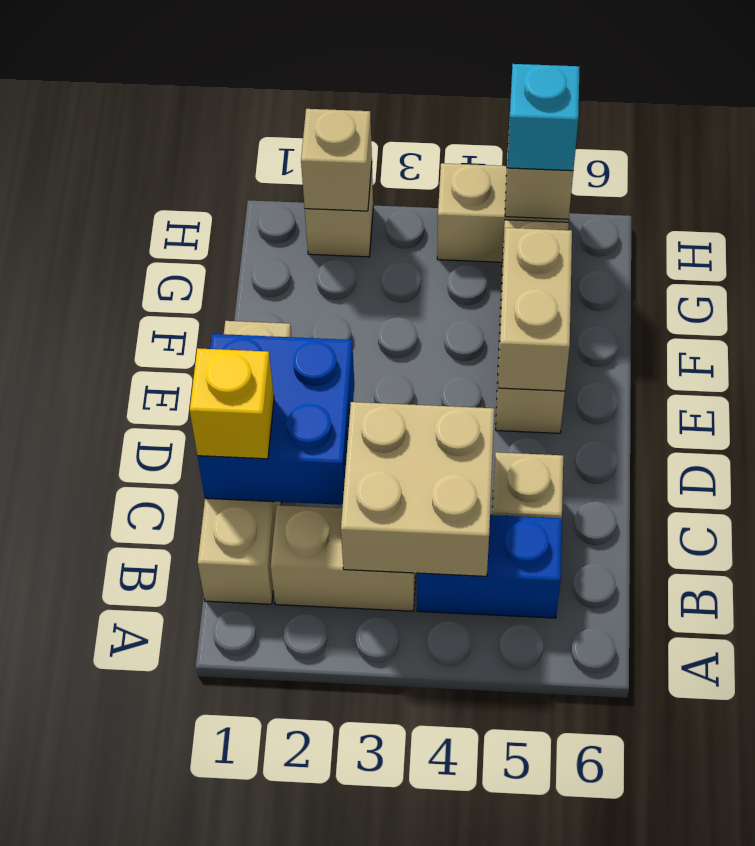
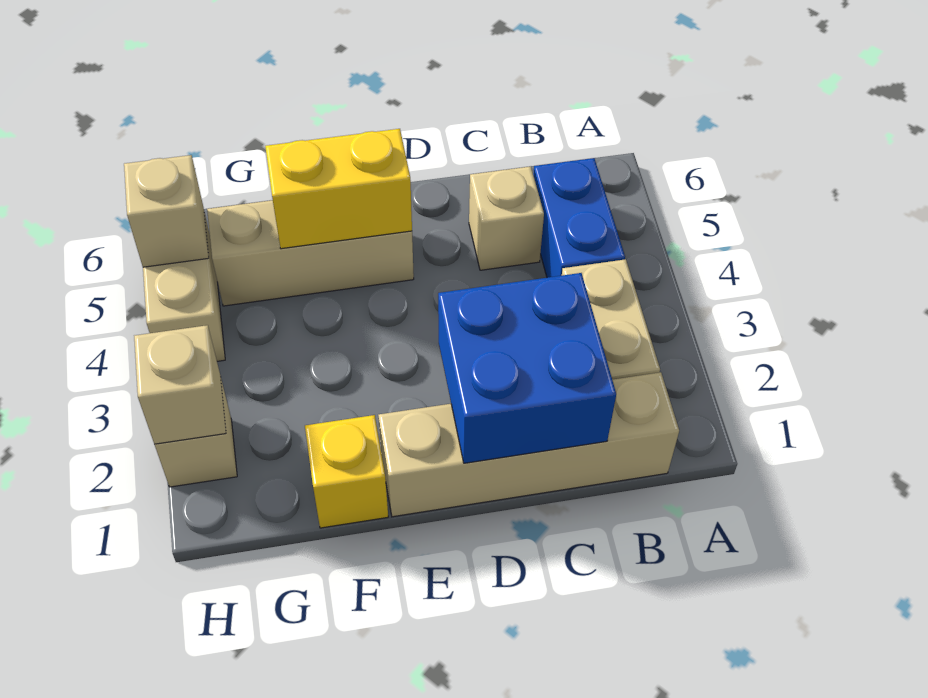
tan 2x2 brick [341,402,494,576] -> none
yellow 1x1 brick [190,348,274,459] -> yellow 1x1 brick moved to [305,415,388,528]
tan 1x2 brick [498,228,572,391] -> yellow 1x2 brick [265,129,412,249]
cyan 1x1 brick [508,64,579,171] -> none

